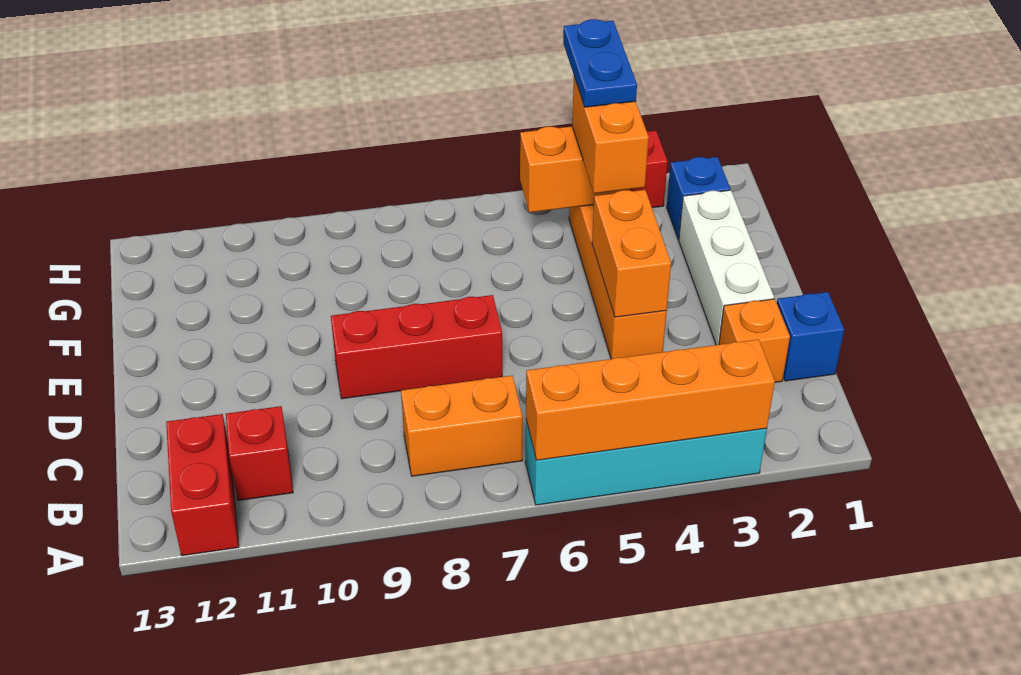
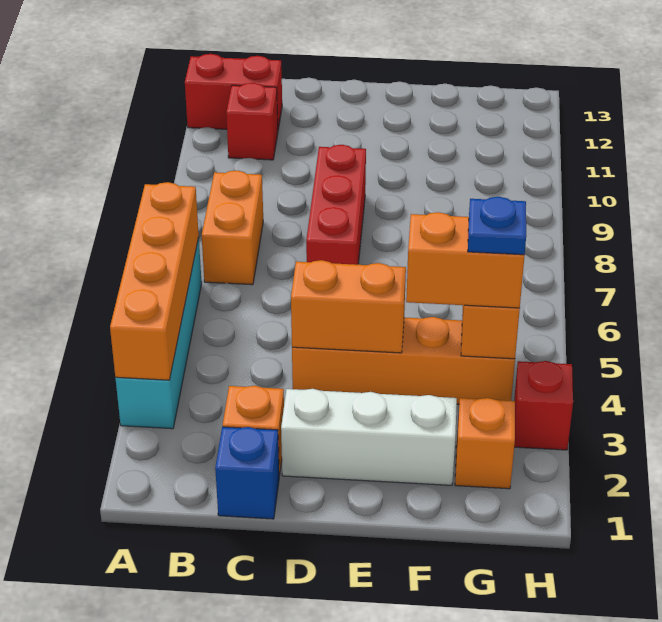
blue 1x1 brick [667,157,730,239] -> orange 1x1 brick [455,398,515,489]
blue 1x2 plate [563,19,637,107] -> blue 1x1 plate [468,197,526,255]

